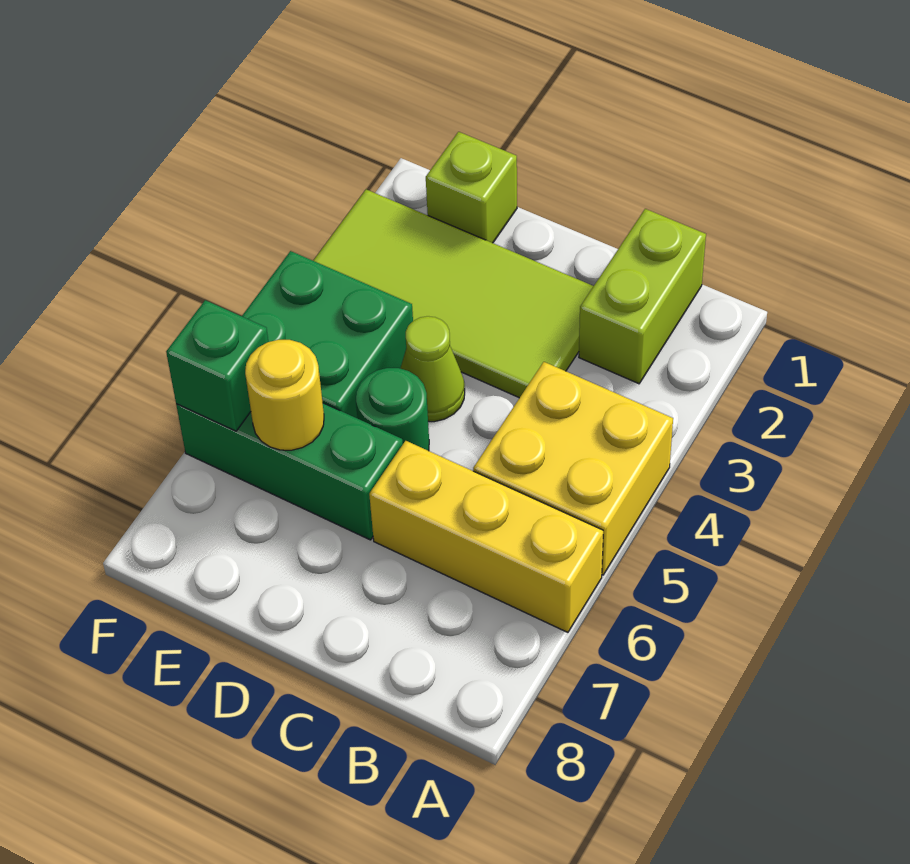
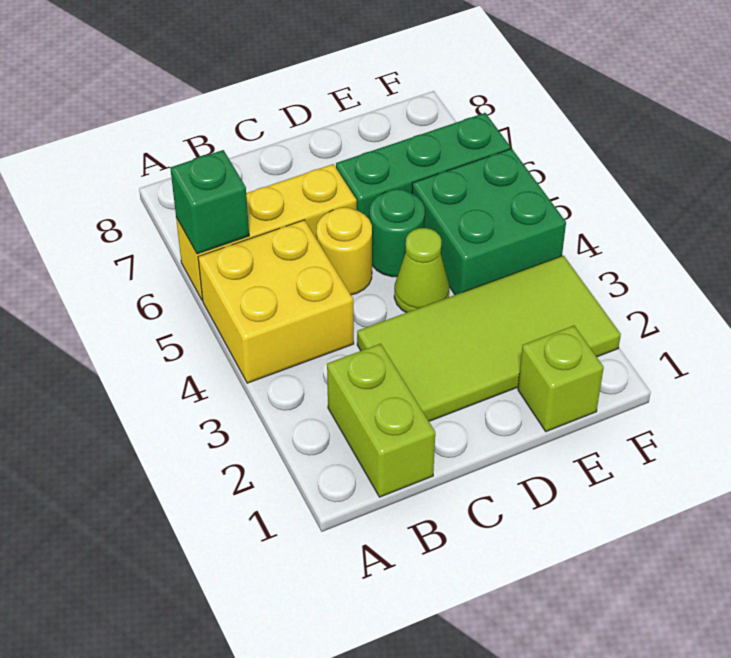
yellow 1x1 round brick [245,340,324,450] -> yellow 1x1 round brick moved to [316,207,372,295]
green 1x1 brick [166,300,268,431] -> green 1x1 brick moved to [170,150,249,254]

